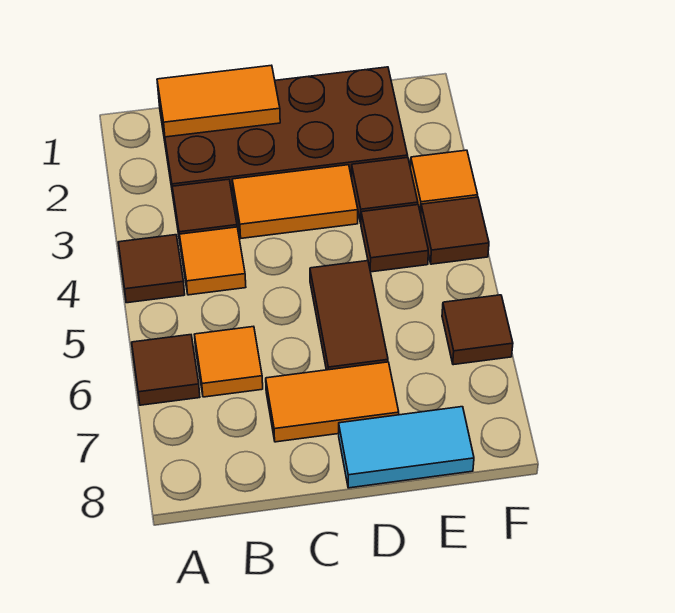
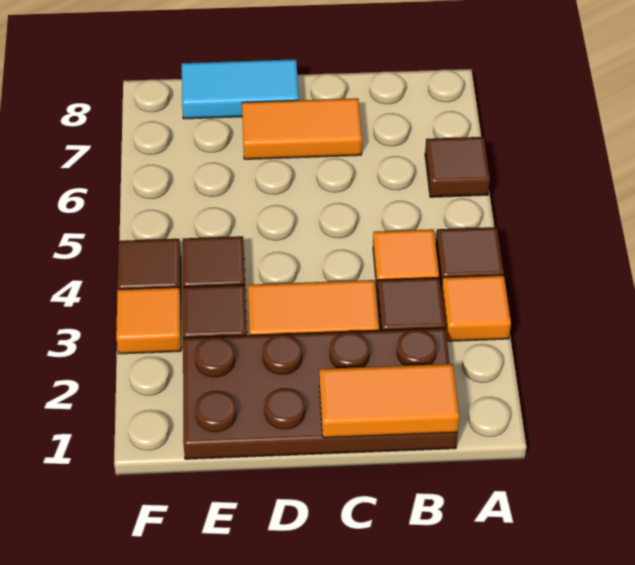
orange 1x1 tile [194,326,263,397] -> orange 1x1 tile moved to [441,275,511,341]
brown 1x2 tile [310,261,388,370] -> none
brown 1x1 tile [442,295,513,365] -> none

